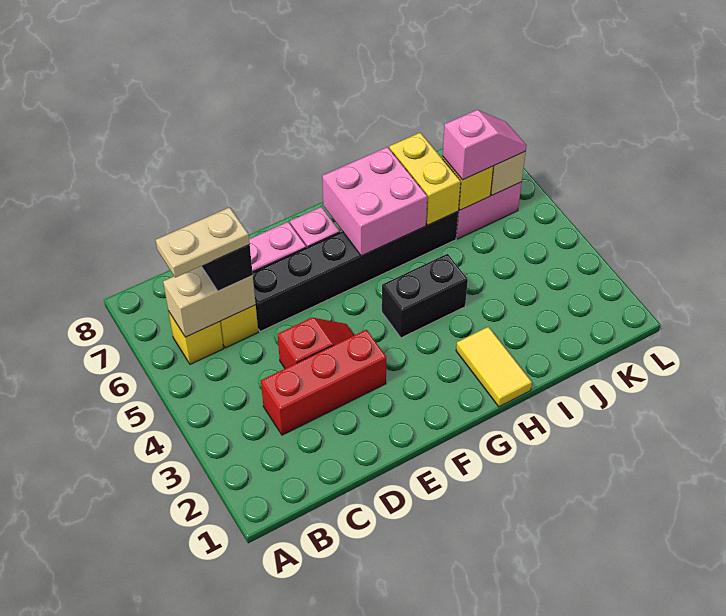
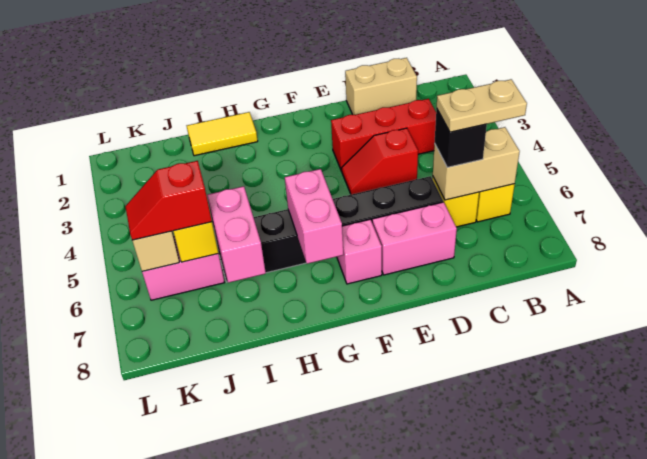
none -> tan 1x2 brick [345,58,417,115]
black 1x2 brick [382,254,468,338] -> none
pink 2x2 brick [322,147,428,256] -> pink 1x2 brick [285,169,344,264]
yellow 1x2 tile [456,327,532,407] -> yellow 1x2 tile turned to [187,112,258,156]
yellow 1x2 brick [389,133,461,225] -> pink 1x2 brick [207,186,266,283]
pink 1x2 slope [442,110,526,180] -> red 1x2 slope [125,161,212,240]

